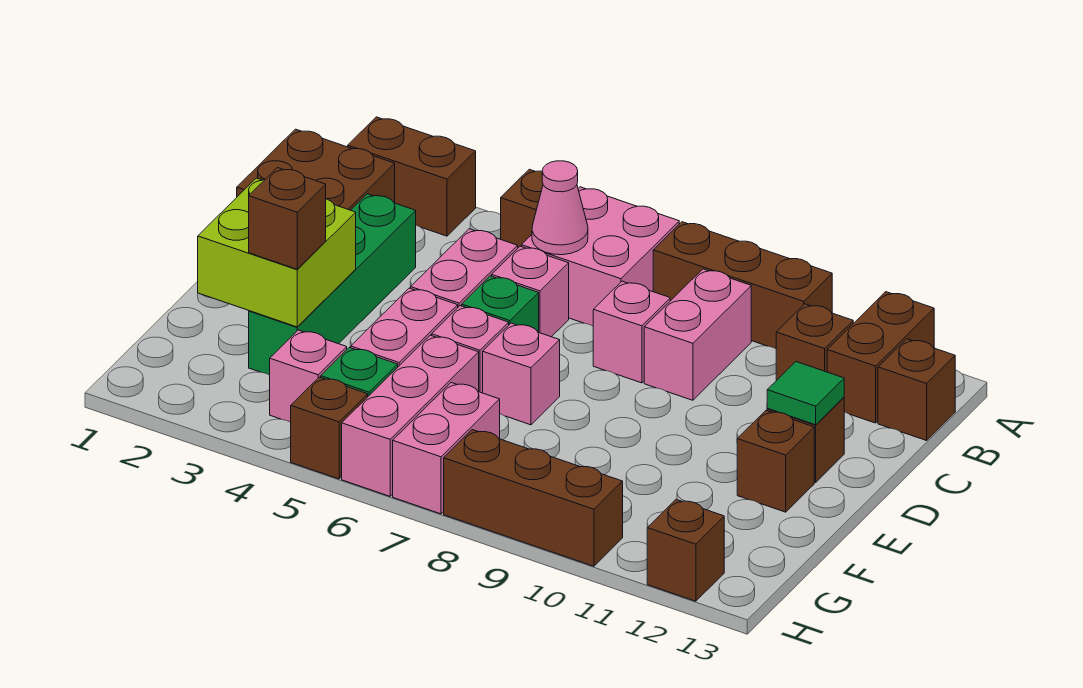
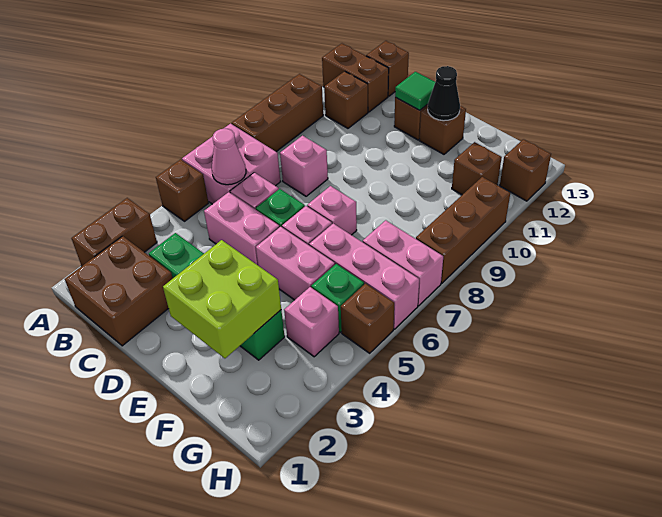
pink 1x2 brick [644,269,751,400] -> none
none -> black 1x1 cone [428,66,460,121]
brown 1x1 brick [249,168,326,269] -> brown 1x1 brick moved to [452,142,502,195]

